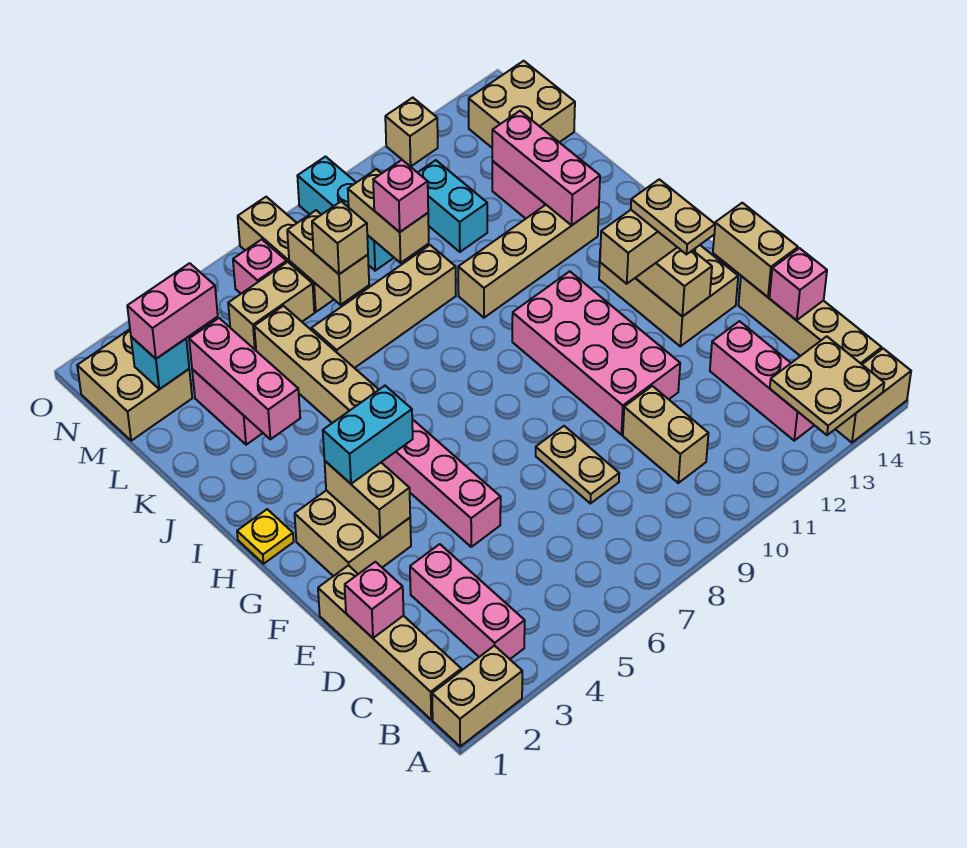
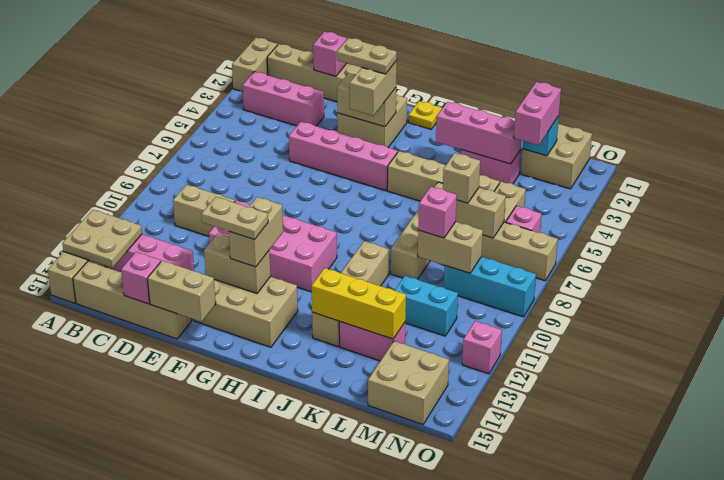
tan 1x2 plate [536,426,619,503] -> tan 1x2 plate moved to [337,38,397,74]
cyan 1x2 brick [323,386,413,484] -> tan 1x2 brick [350,61,397,116]
pink 1x3 brick [492,111,600,225] -> yellow 1x3 brick [312,268,406,339]
tan 1x1 brick [385,98,438,167] -> pink 1x1 brick [462,321,502,374]

